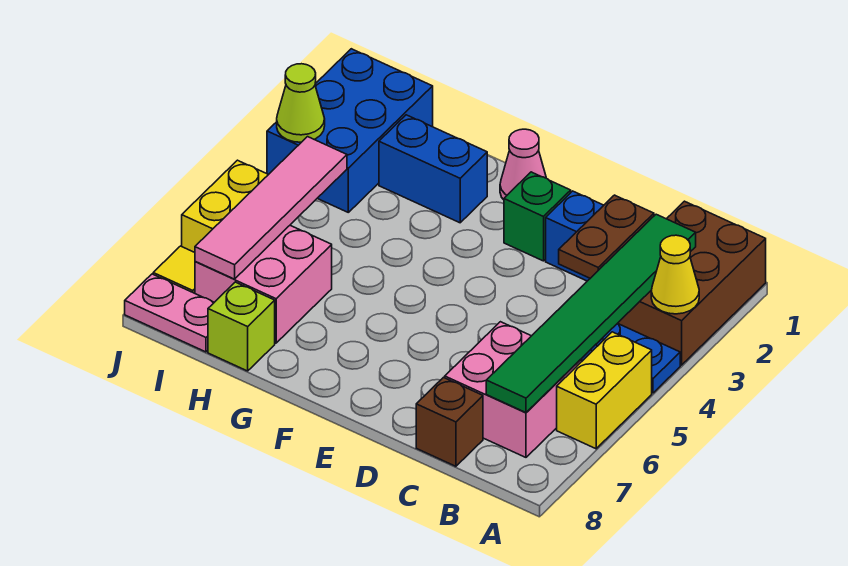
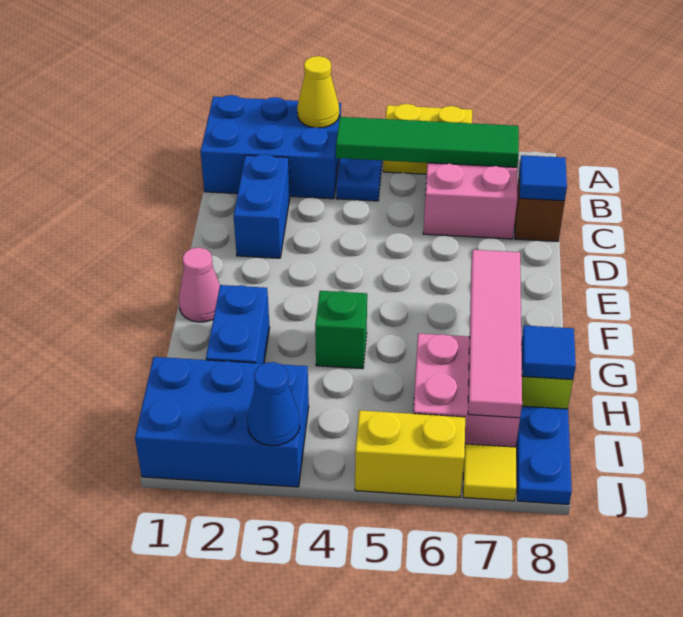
brown 2x3 brick [618,201,766,365] -> blue 2x3 brick [201,95,341,199]
green 1x6 tile [486,214,696,413] -> green 1x4 tile [336,117,519,167]
brown 1x2 plate [559,195,654,278] -> none
none -> blue 1x1 tile [519,155,567,201]
green 1x1 brick [504,172,571,261] -> green 1x1 brick moved to [315,291,367,369]
none -> blue 1x1 tile [522,325,576,380]
pink 1x4 tile [195,137,347,279] -> pink 1x4 tile turned to [468,250,522,418]
pink 1x2 plate [125,274,214,352] -> blue 1x2 plate [517,406,572,504]
lime 1x1 cone [277,64,325,142] -> blue 1x1 cone [247,362,300,446]

